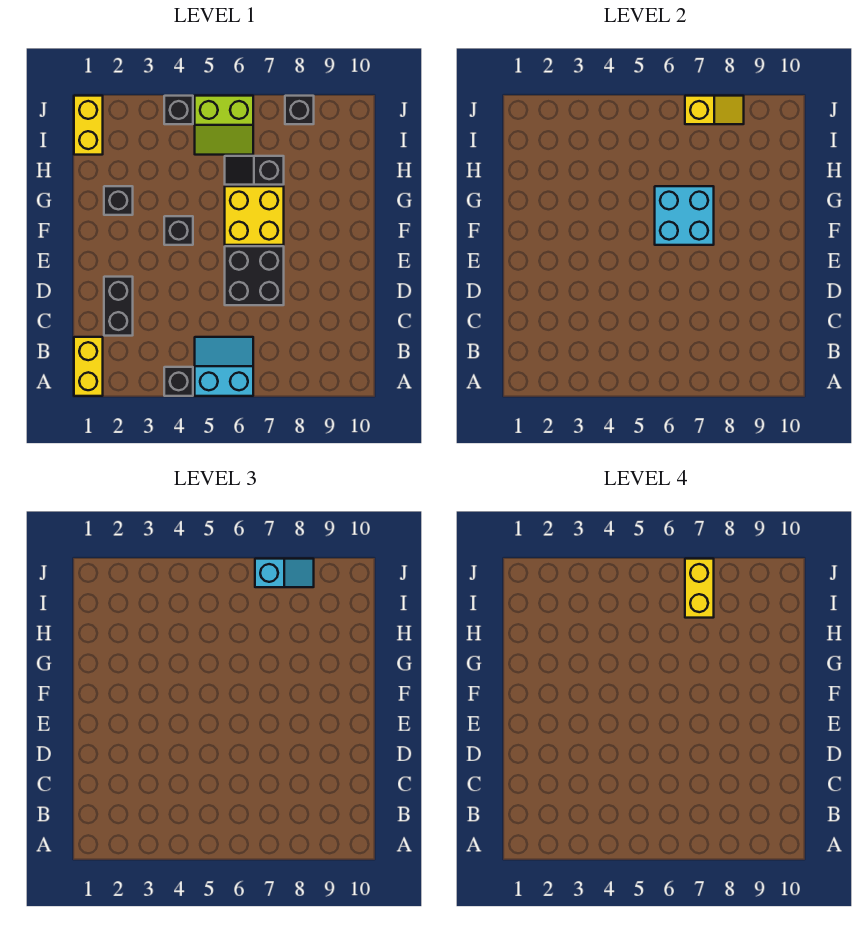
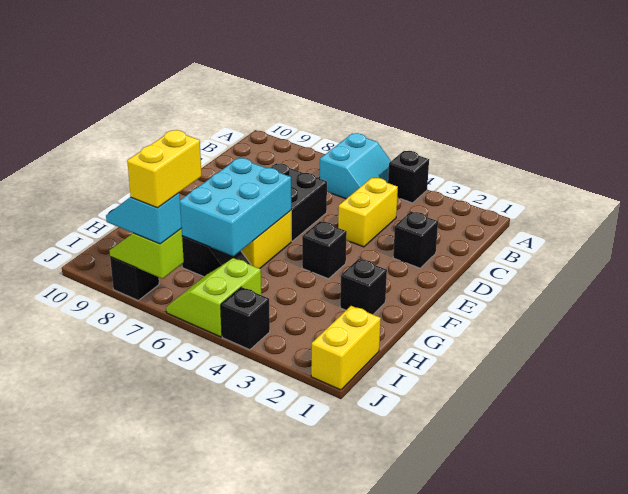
yellow 1x2 brick [74,337,103,396] -> yellow 1x2 brick moved to [338,178,398,247]
cyan 2x2 slope [195,337,253,396] -> cyan 2x2 slope turned to [320,133,391,199]
black 1x2 brick [104,277,133,336] -> black 1x1 brick [393,212,438,268]
cyan 2x2 brick [655,186,714,245] -> cyan 2x3 brick [180,158,291,256]
lime 2x2 slope [195,96,253,155] -> lime 2x2 slope turned to [166,258,261,337]
yellow 1x2 slope [685,96,744,124] -> lime 1x2 slope [109,229,184,279]

